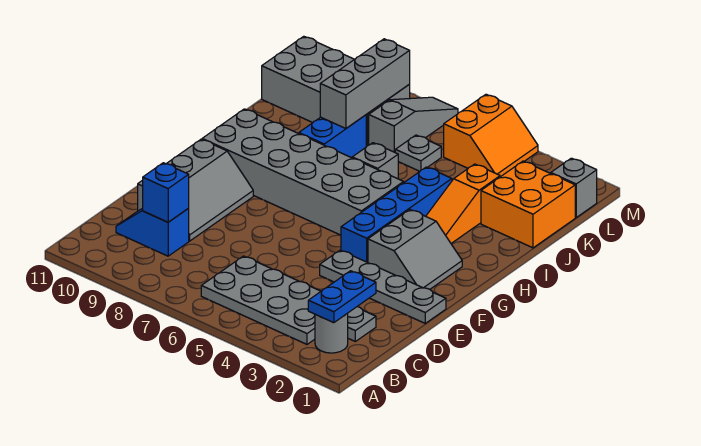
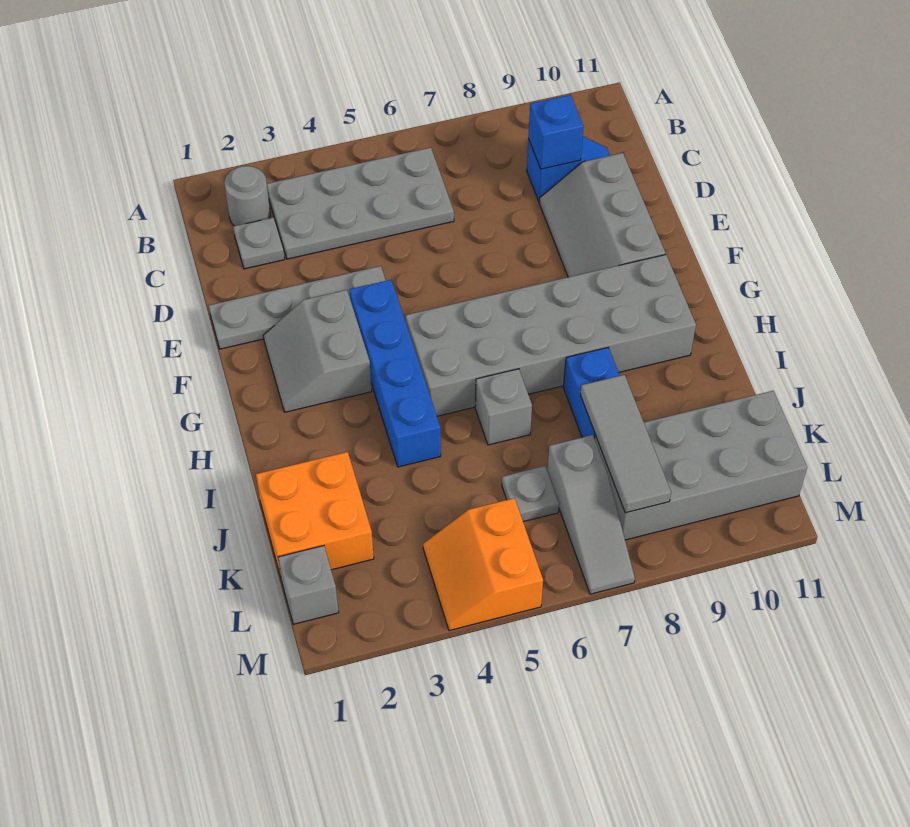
blue 1x2 plate [308,271,376,323] -> none
orange 1x3 slope [426,164,500,243] -> none
grey 1x3 brick [320,39,410,129] -> grey 1x3 tile [581,375,671,513]

